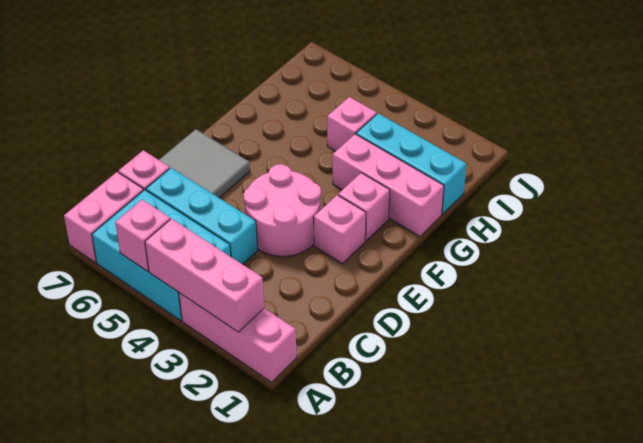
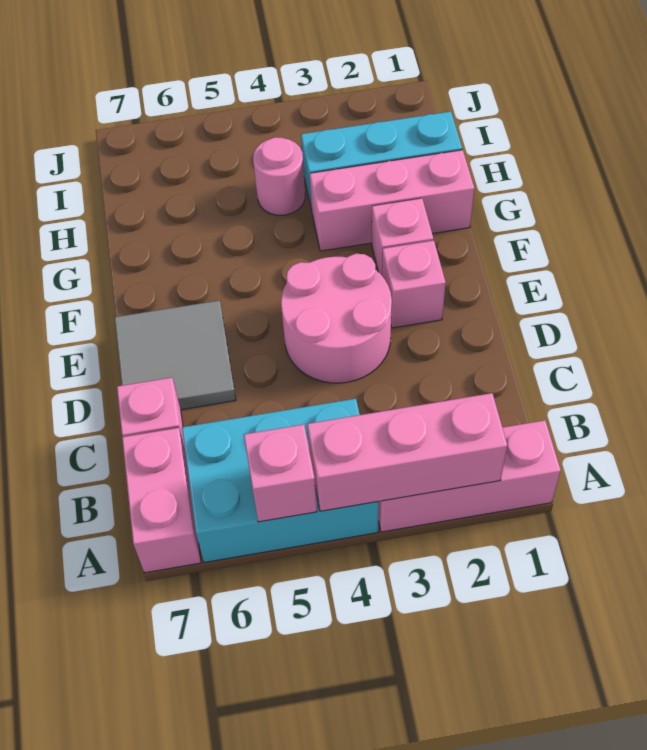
cyan 1x3 brick [146,168,258,264] -> none
pink 1x1 brick [327,97,377,151] -> pink 1x1 round brick [253,137,305,215]

